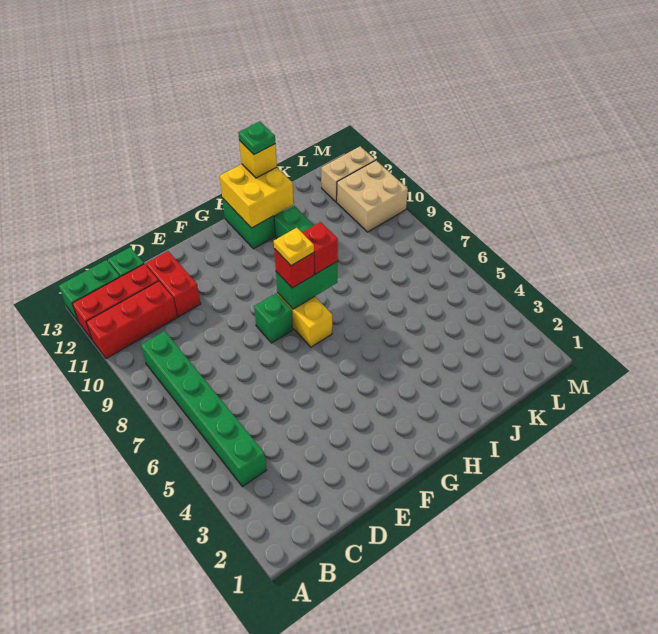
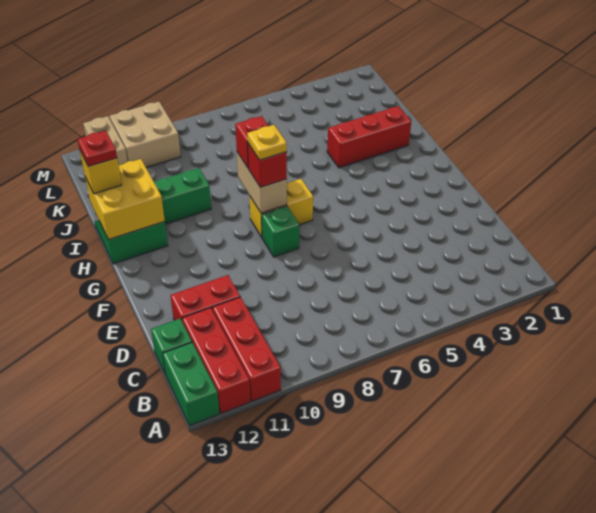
green 1x6 brick [141,331,266,486] -> none
green 1x2 brick [276,261,338,309] -> tan 1x2 brick [237,152,287,213]
none -> red 1x3 brick [327,106,411,168]
green 1x1 plate [238,121,275,155] -> red 1x1 plate [77,131,117,166]

